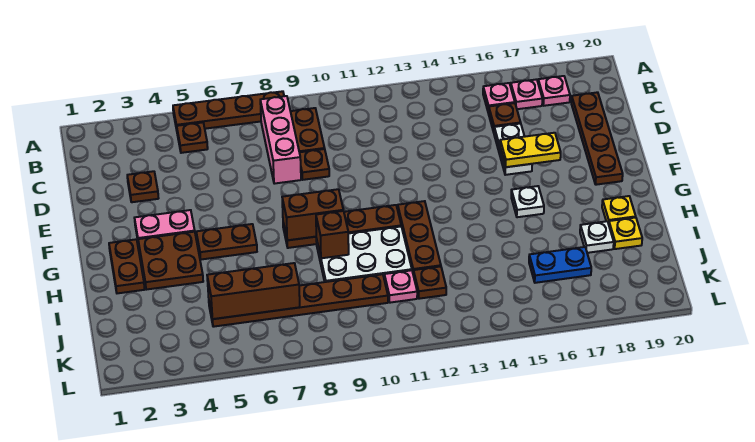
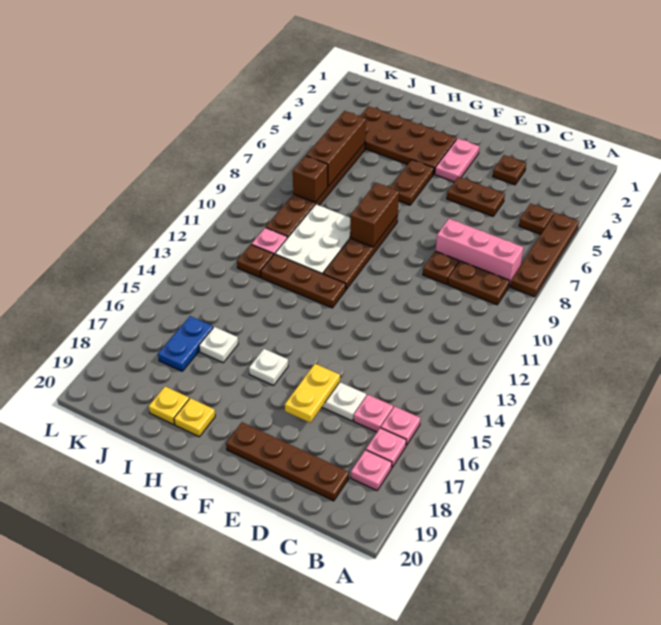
brown 1x1 plate [489,103,521,132] -> pink 1x1 plate [354,395,393,432]
brown 1x2 plate [109,239,145,293] -> brown 1x2 plate moved to [447,177,505,216]
brown 2x2 plate [138,232,203,290] -> brown 2x4 plate [360,106,456,174]
brown 1x1 brick [316,211,349,258] -> brown 1x1 brick moved to [293,156,328,202]
white 1x1 plate [580,221,614,253] -> white 1x1 plate moved to [199,327,238,363]

